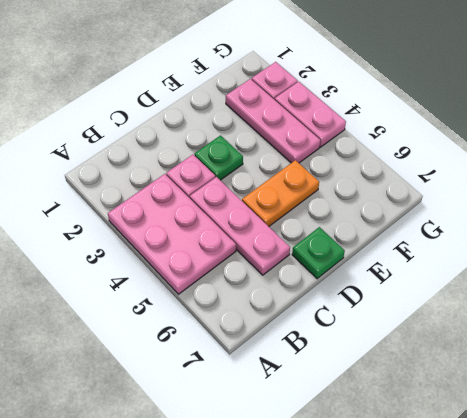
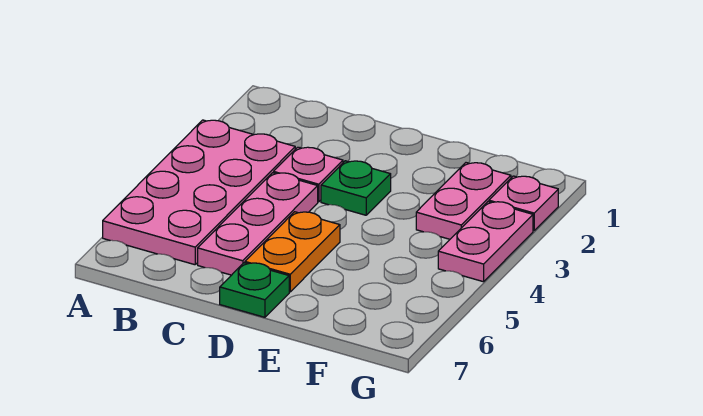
pink 2x3 plate [108,174,236,294] -> pink 2x4 plate [103,120,295,265]
orange 1x2 plate [242,160,319,226] -> orange 1x2 plate turned to [245,212,340,292]
pink 1x3 plate [226,79,320,163] -> pink 1x2 plate [416,163,511,239]

